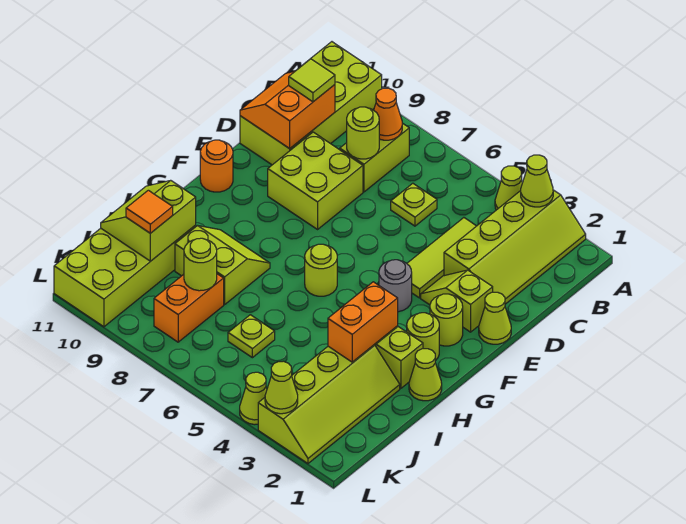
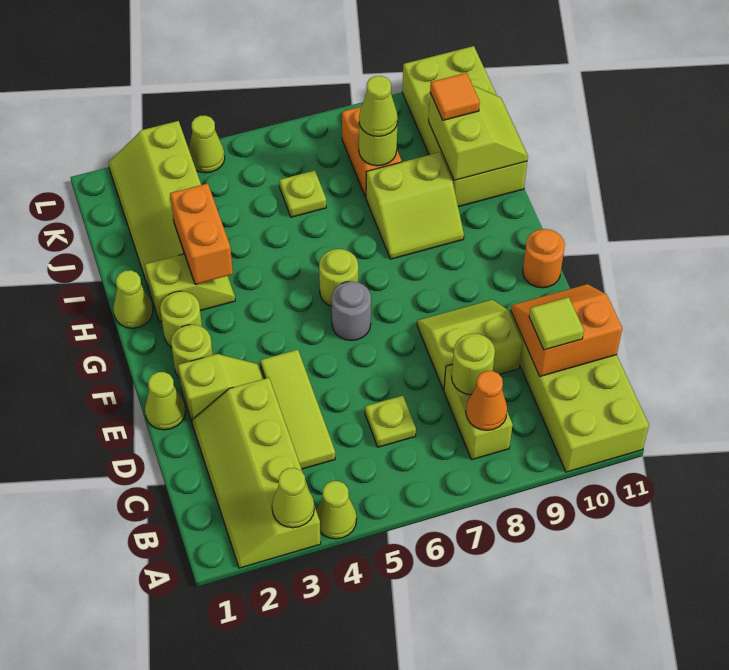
orange 2x2 slope [240,71,335,149] -> orange 2x2 slope turned to [511,284,622,376]
lime 2x2 brick [268,132,363,229] -> lime 2x2 slope [417,300,523,390]
grey 1x1 round brick [379,260,412,312] -> grey 1x1 round brick moved to [332,281,371,341]
lime 1x1 cone [265,361,298,414] -> lime 1x1 cone moved to [359,76,398,136]

